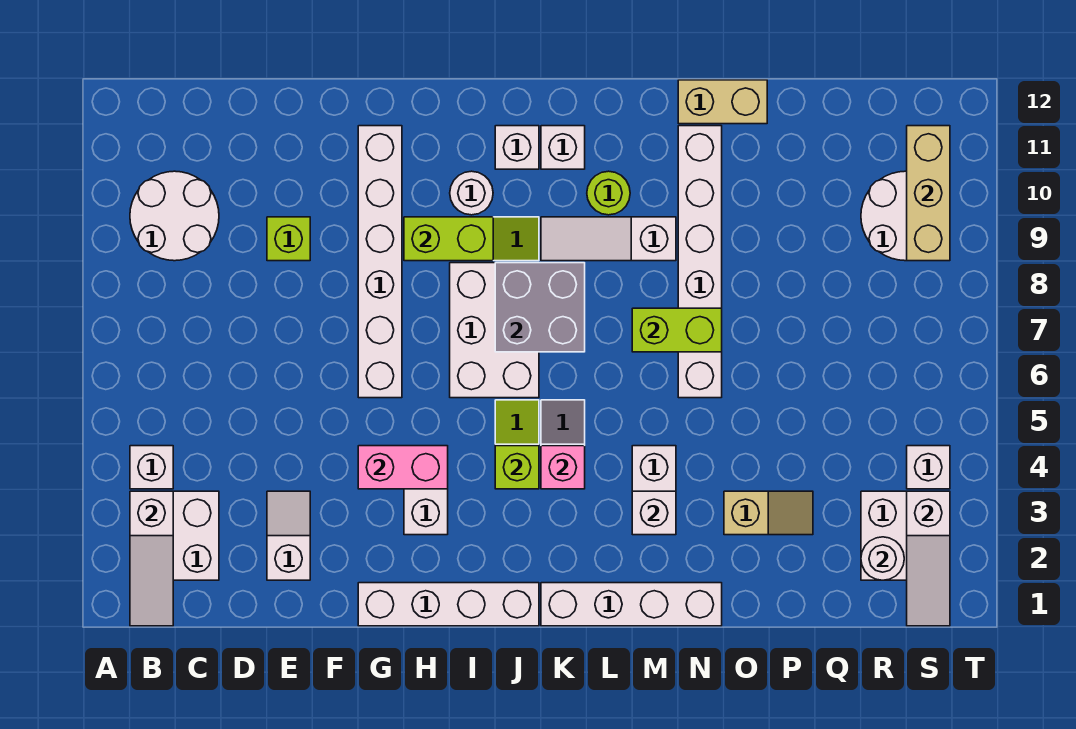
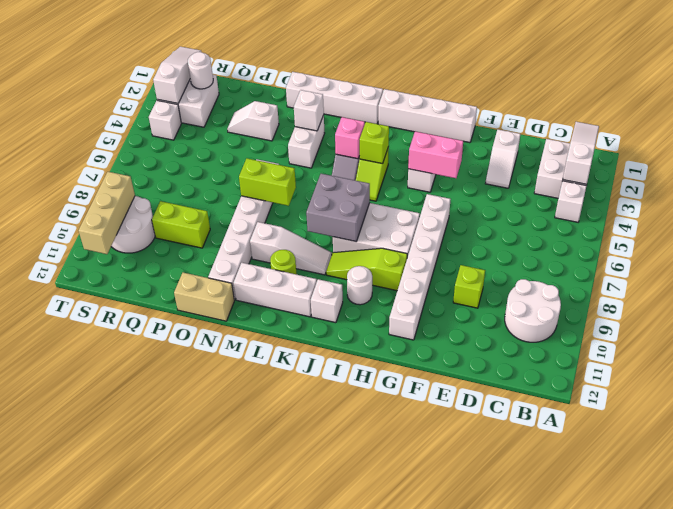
lime 1x2 brick [404,217,493,261] -> lime 1x2 brick moved to [152,201,210,248]
white 2x3 brick [450,263,539,398] -> white 2x3 brick turned to [333,203,420,256]
white 1x1 brick [541,126,585,169] -> white 1x3 brick [234,263,317,317]
tan 1x2 slope [724,491,813,535] -> white 1x2 slope [227,101,279,141]

